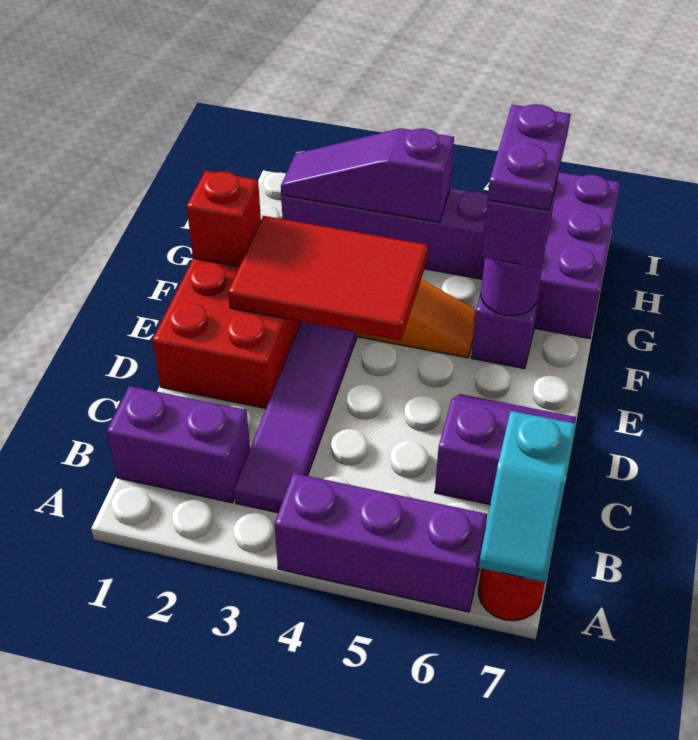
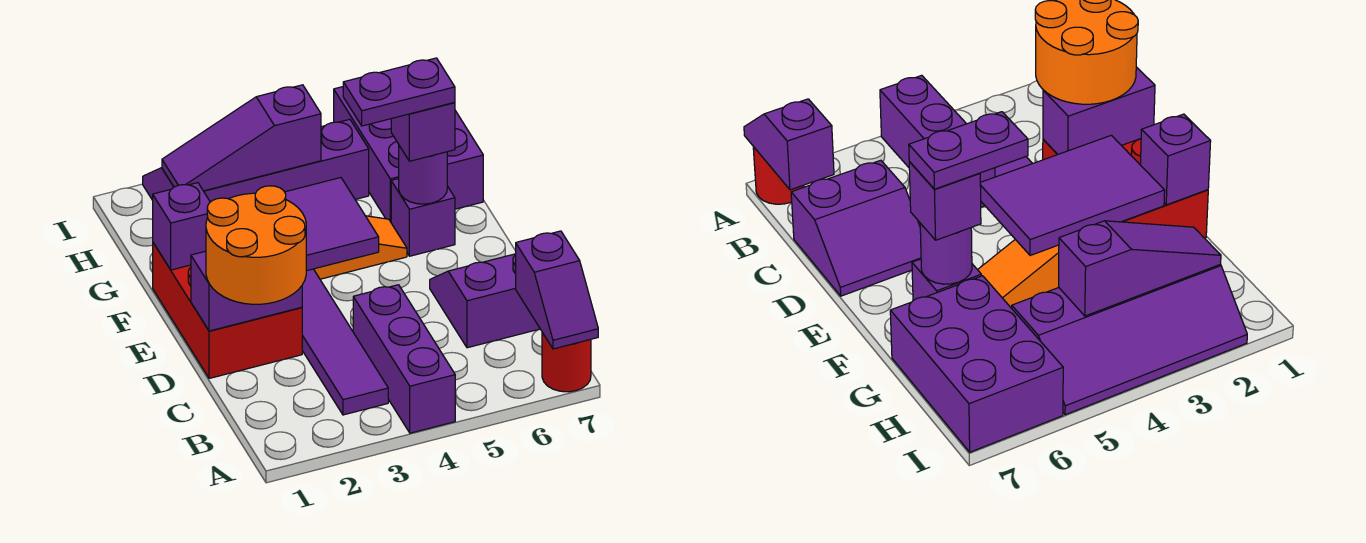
purple 1x3 brick [275,473,487,612] -> purple 1x3 brick turned to [353,285,455,433]
cyan 1x2 slope [479,411,576,582] -> purple 1x2 slope [516,231,598,349]
purple 1x2 brick [107,386,250,503] -> purple 1x2 brick moved to [191,251,302,331]
none -> orange 2x2 round brick [206,186,306,304]
red 2x3 tile [228,216,428,340] -> purple 2x3 tile [285,178,379,271]
red 1x1 brick [187,171,261,267] -> purple 1x1 brick [153,183,210,270]
purple 1x2 plate [488,104,571,210] -> purple 1x2 plate turned to [343,58,455,126]

